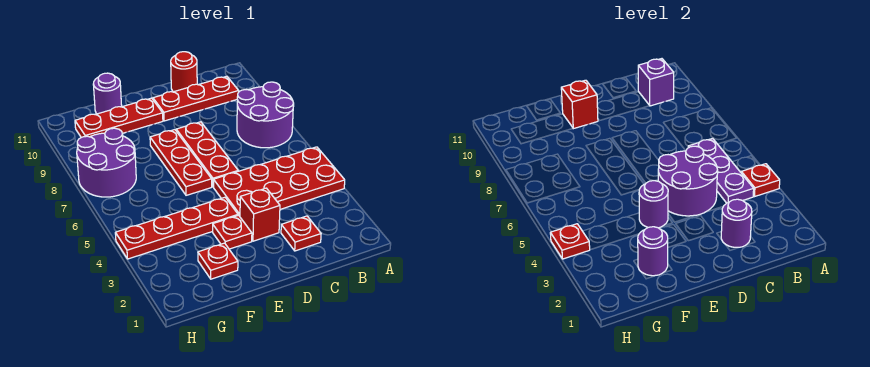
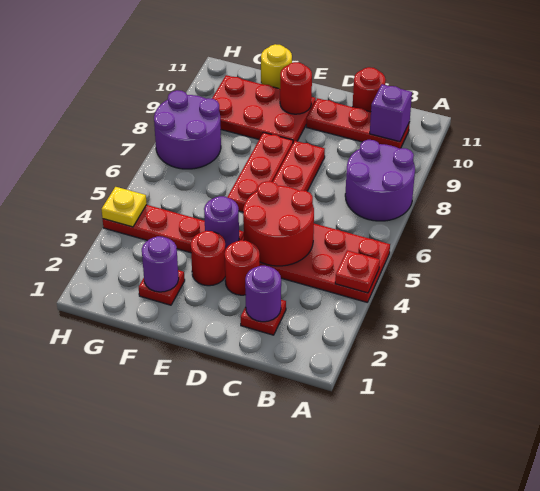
purple 1x3 plate [688,138,754,203] -> none
purple 2x2 round brick [658,146,718,216] -> red 2x2 round brick [243,181,314,266]
red 1x1 brick [240,188,280,241] -> red 1x1 round brick [225,240,260,295]
red 1x1 plate [213,215,252,249] -> red 1x1 round brick [191,231,226,286]
red 1x3 plate [75,98,163,138] -> red 2x3 plate [212,75,316,143]
red 1x1 brick [561,80,598,129] -> red 1x1 round brick [280,62,312,114]
purple 1x1 round brick [93,73,122,114] -> yellow 1x1 round brick [261,44,292,89]
red 1x1 plate [550,224,590,259] -> yellow 1x1 plate [101,187,147,227]

